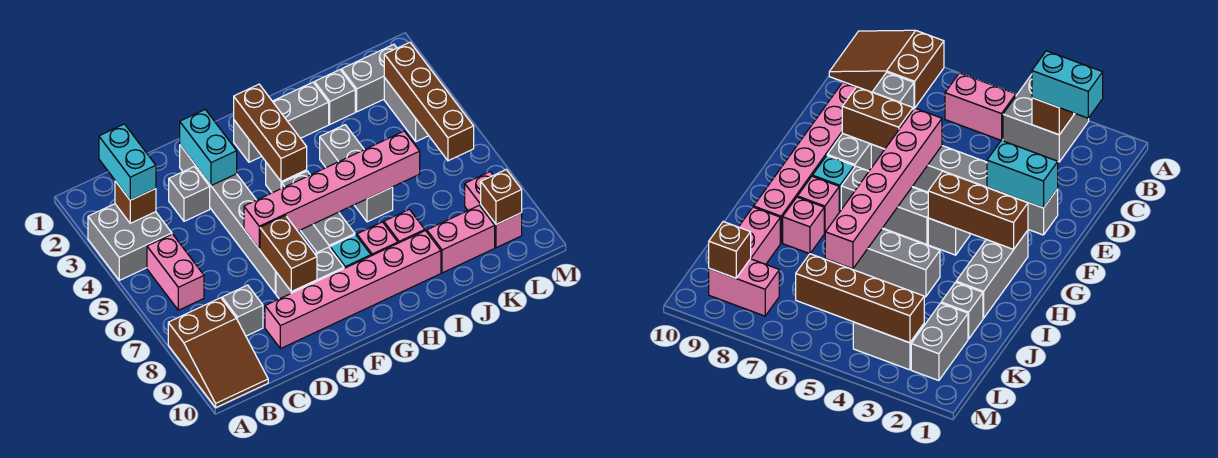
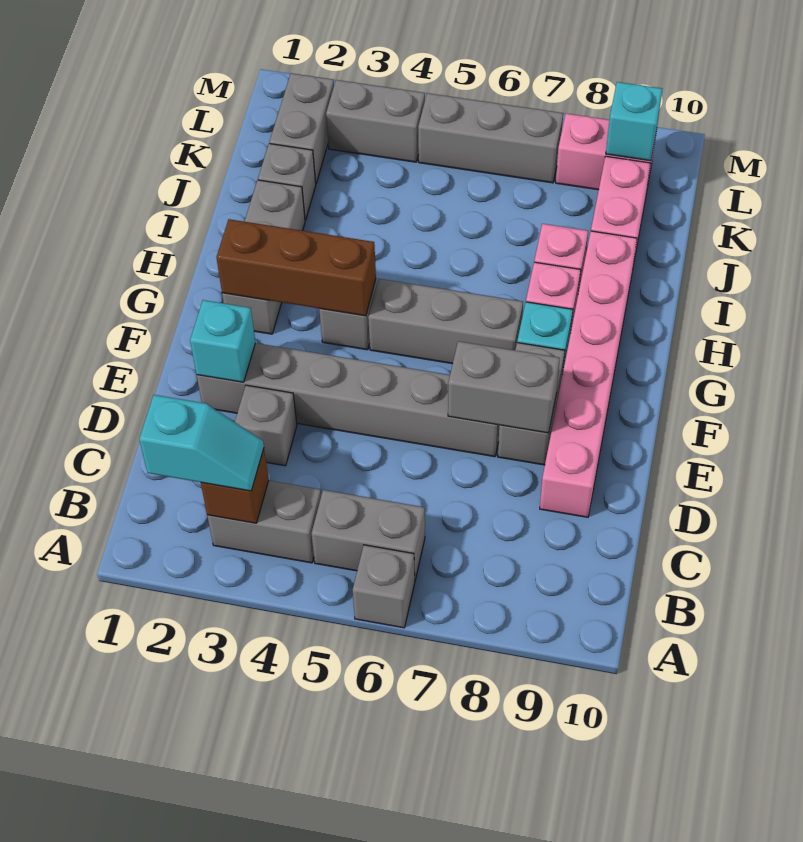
grey 2x2 brick [88,204,172,280] -> grey 1x2 brick [207,481,321,563]
brown 2x3 slope [168,298,268,407] -> none
cyan 1x2 brick [99,124,156,200] -> cyan 1x2 slope [139,395,264,491]
pink 1x2 brick [147,234,204,310] -> grey 1x2 brick [312,490,425,580]
grey 1x1 brick [222,285,263,336] -> grey 1x1 brick moved to [353,545,415,628]
cyan 1x2 brick [180,110,237,186] -> cyan 1x1 brick [190,300,255,382]
pink 1x6 brick [244,131,420,249] -> none
brown 1x2 brick [260,216,317,292] -> grey 1x2 brick [448,341,560,433]
grey 1x3 brick [320,125,393,222] -> grey 1x3 brick moved to [418,93,563,183]
brown 1x4 brick [384,42,474,161] -> none
brown 1x1 brick [481,170,522,224] -> cyan 1x1 brick [606,82,662,161]

